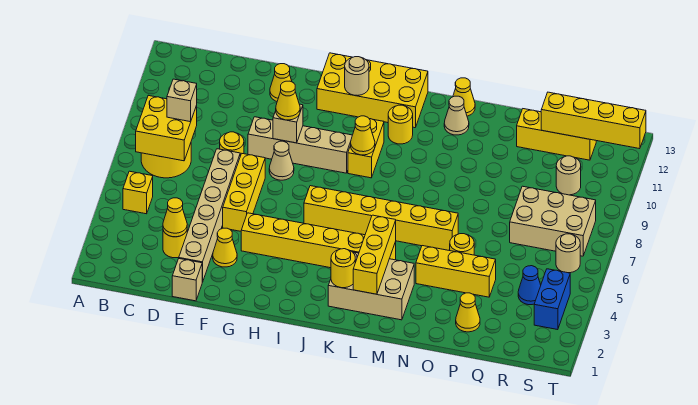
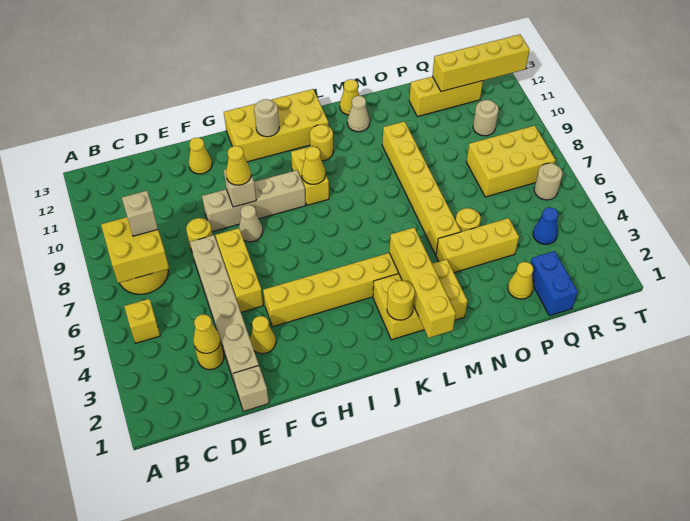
yellow 1x6 brick [304,186,458,251] -> yellow 1x6 brick turned to [382,121,461,255]
tan 2x3 brick [328,252,414,320] -> yellow 2x3 brick [373,259,467,340]
yellow 1x3 brick [353,215,396,294] -> yellow 1x4 brick [389,228,456,338]
tan 2x3 brick [510,186,596,256] -> yellow 2x3 brick [466,126,555,197]
blue 1x2 brick [534,269,570,330] -> blue 1x2 brick moved to [530,251,578,316]

